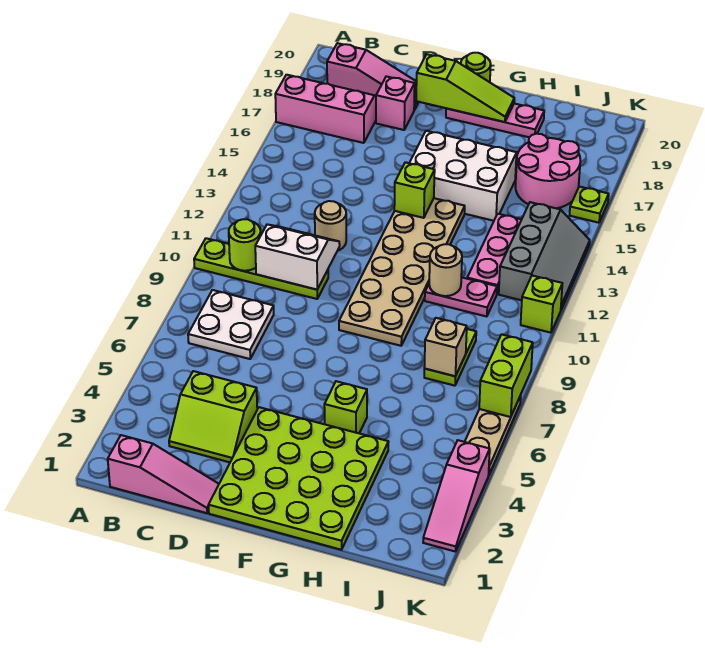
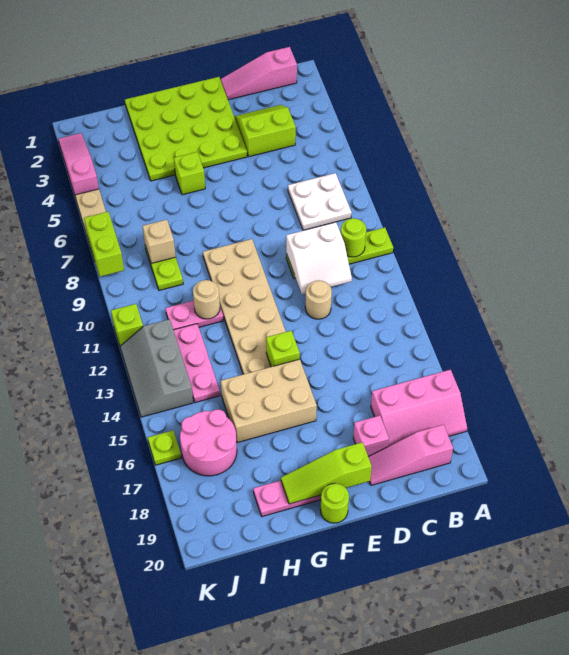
white 2x3 brick [410,131,517,221] -> tan 2x3 brick [221,359,317,443]

